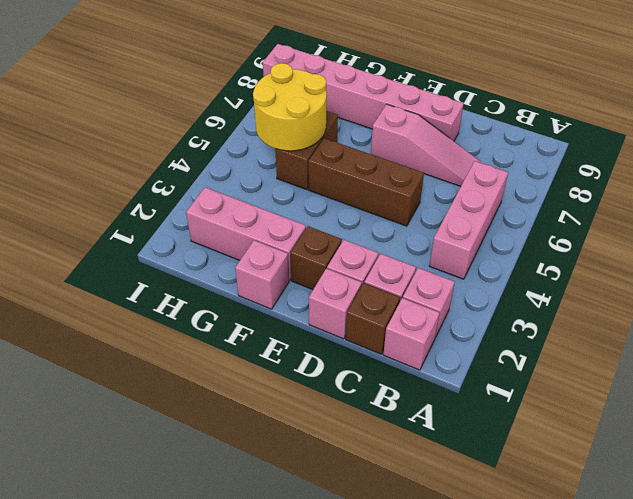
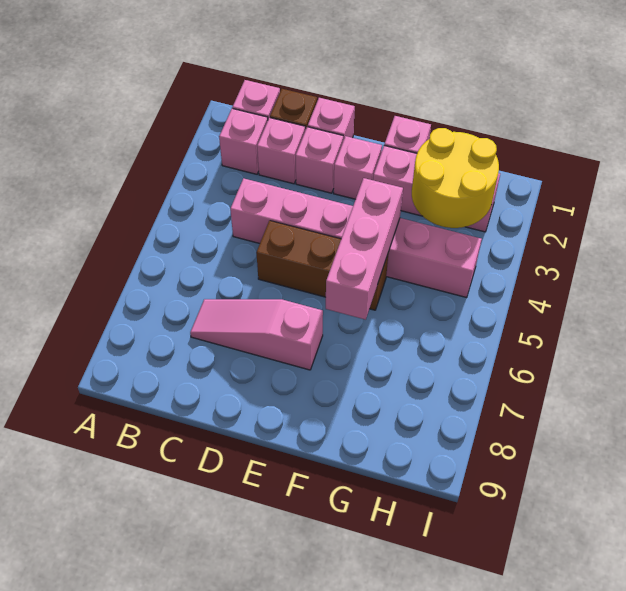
pink 1x3 brick [429,161,508,279] -> pink 1x3 brick moved to [326,178,403,320]
pink 1x6 brick [263,44,464,141] -> pink 1x6 brick moved to [230,178,482,298]
brown 1x1 brick [291,226,342,290] -> pink 1x1 brick [334,136,382,199]
brown 1x2 brick [275,111,338,190] -> none
yellow 2x2 round brick [253,63,327,151] -> yellow 2x2 round brick moved to [412,128,499,228]

